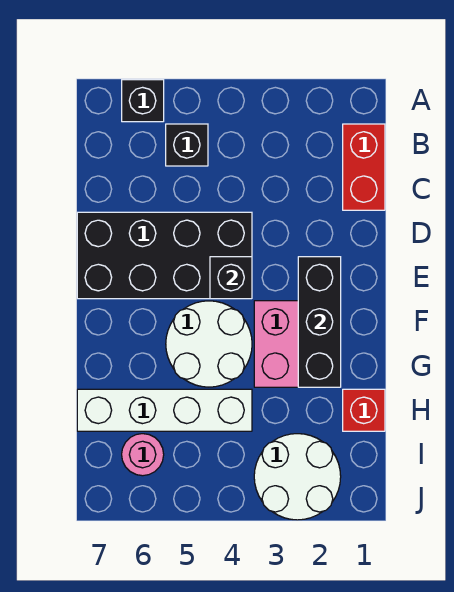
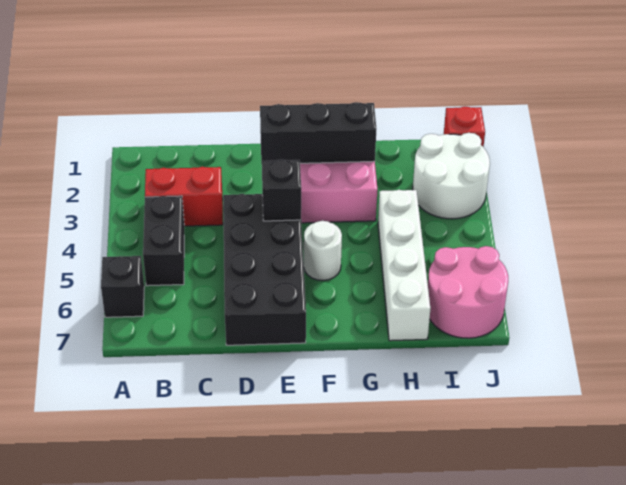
red 1x2 brick [343,124,385,210] -> red 1x2 brick moved to [145,167,223,226]
black 1x1 brick [166,124,208,166] -> black 1x2 brick [143,196,184,286]
white 2x2 round brick [166,301,252,387] -> white 1x1 round brick [304,221,342,281]
red 1x1 brick [343,389,385,431] -> red 1x1 brick moved to [444,106,485,147]
pink 1x1 round brick [122,434,164,476] -> pink 2x2 round brick [428,246,508,338]

